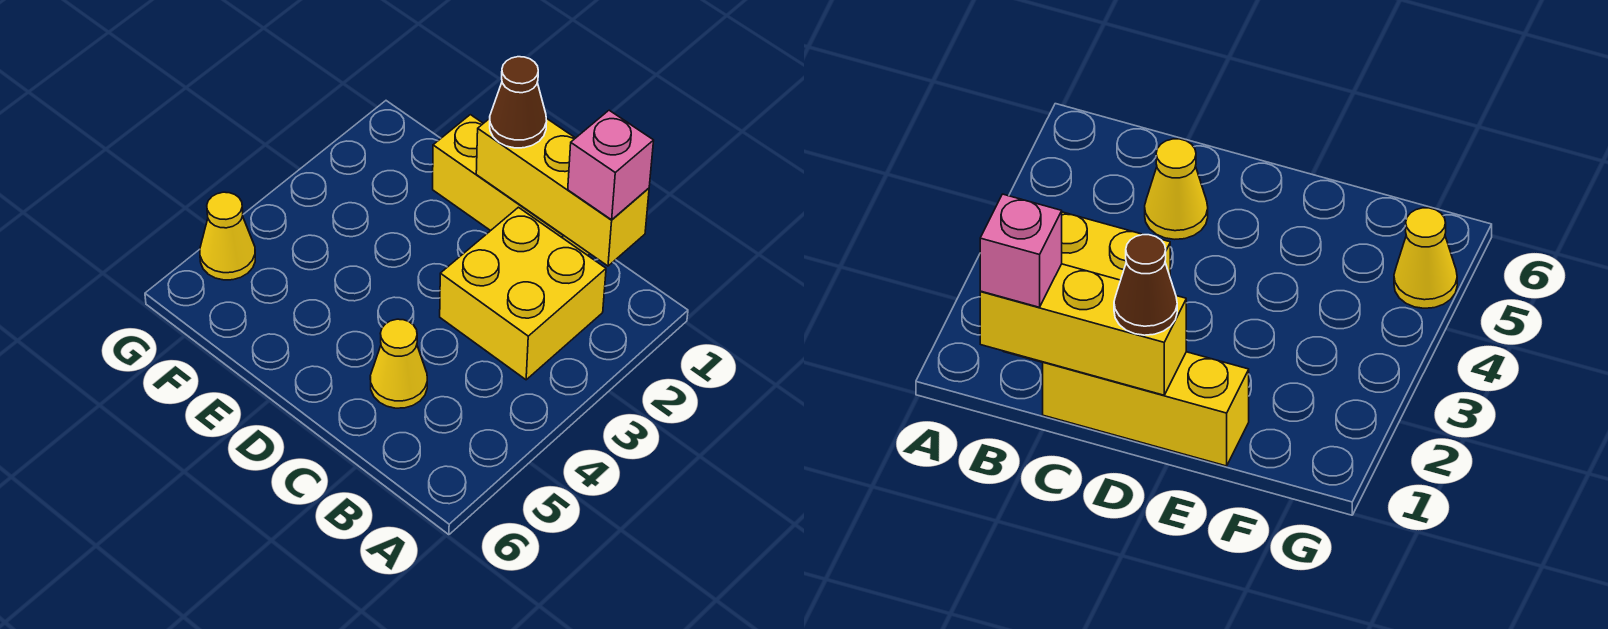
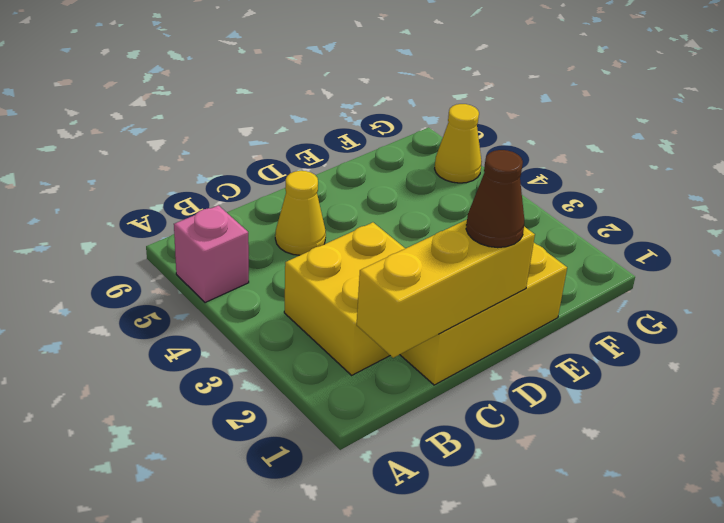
pink 1x1 brick [568,110,654,220] -> pink 1x1 brick moved to [174,205,249,303]

